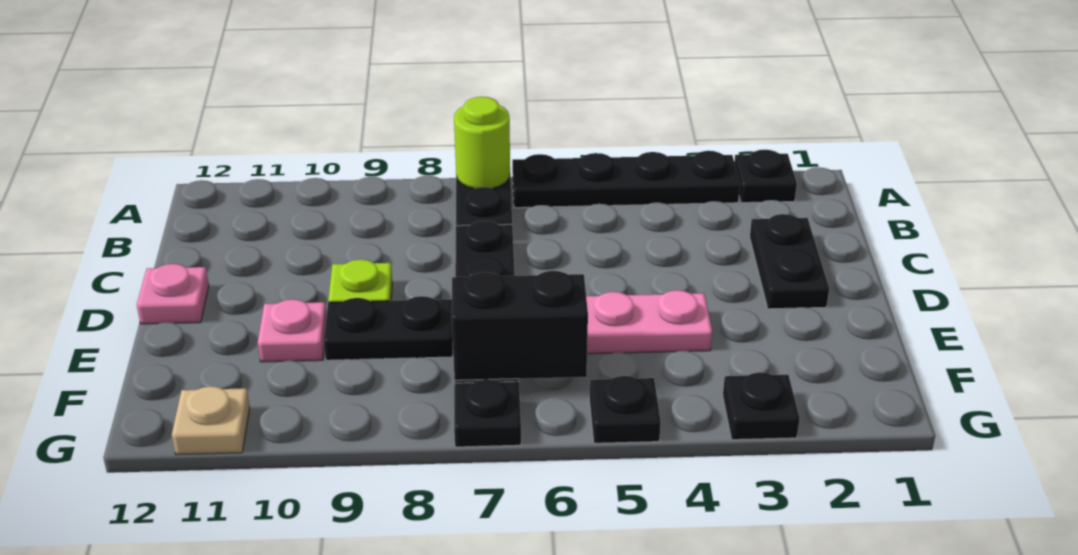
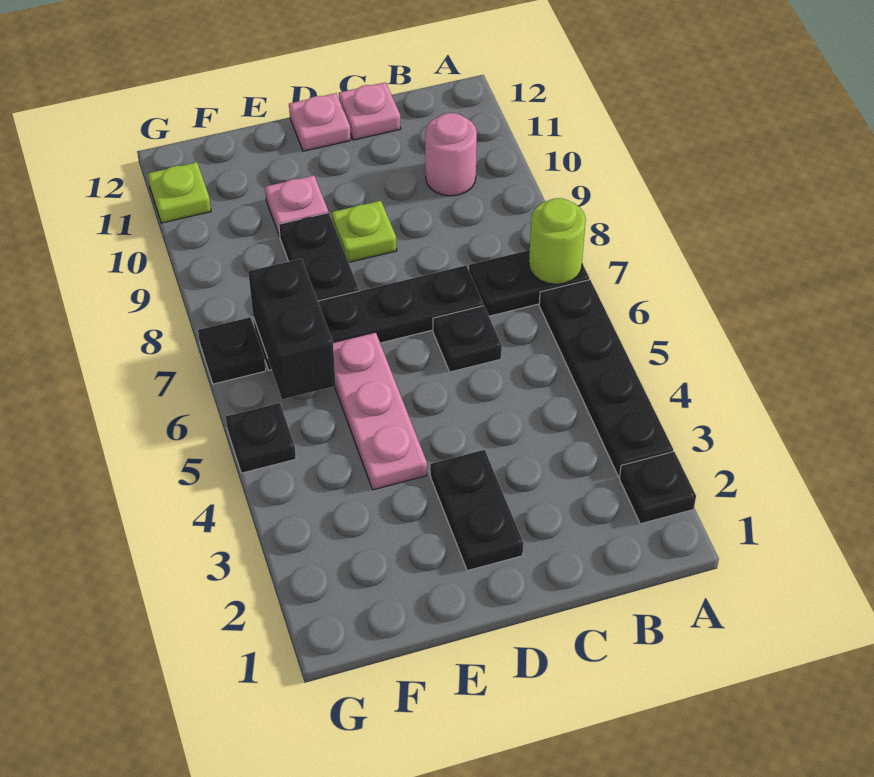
none -> pink 1x1 round brick [425,113,477,196]
black 1x2 plate [750,214,829,309] -> black 1x2 plate turned to [430,450,523,571]
none -> pink 1x1 plate [339,82,401,140]
black 1x1 plate [723,372,800,440] -> black 1x1 plate moved to [433,306,502,372]
tan 1x1 plate [172,386,250,455] -> lime 1x1 plate [148,162,211,223]

